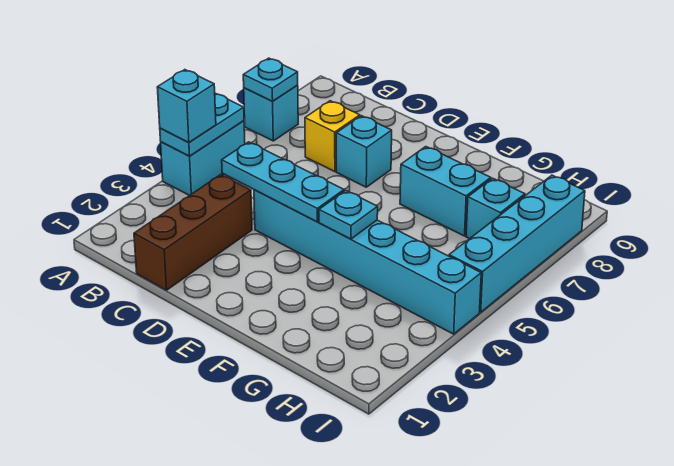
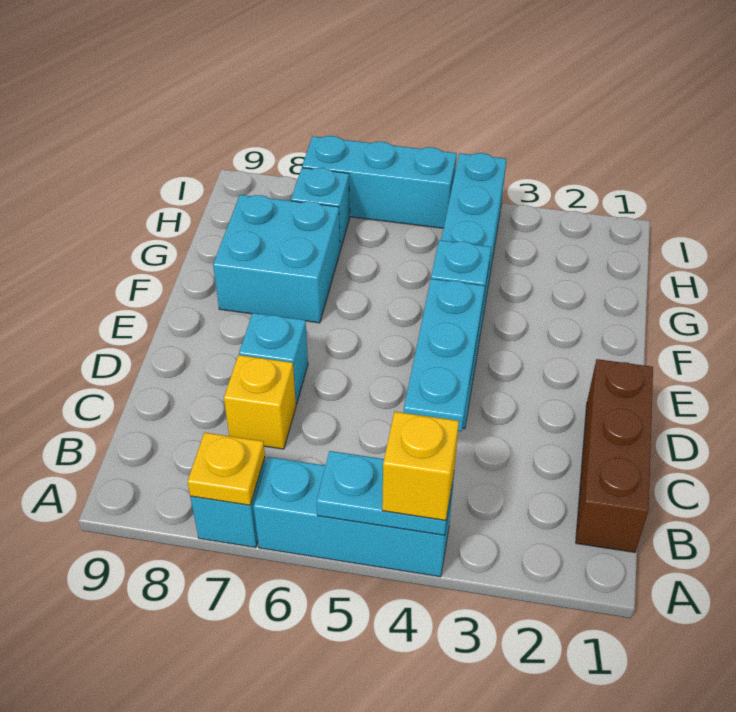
cyan 1x2 brick [161,121,245,196] -> cyan 1x3 brick [254,457,453,577]
cyan 1x1 brick [157,70,216,142] -> yellow 1x1 brick [382,412,459,520]
cyan 1x1 plate [243,58,298,101] -> yellow 1x1 plate [188,433,265,505]
brown 1x3 brick [134,175,252,290] -> brown 1x3 brick turned to [576,359,653,552]
cyan 1x2 brick [400,147,491,236] -> cyan 2x2 brick [213,195,340,323]
cyan 1x4 brick [449,175,585,312] -> cyan 1x3 brick [302,136,457,228]

